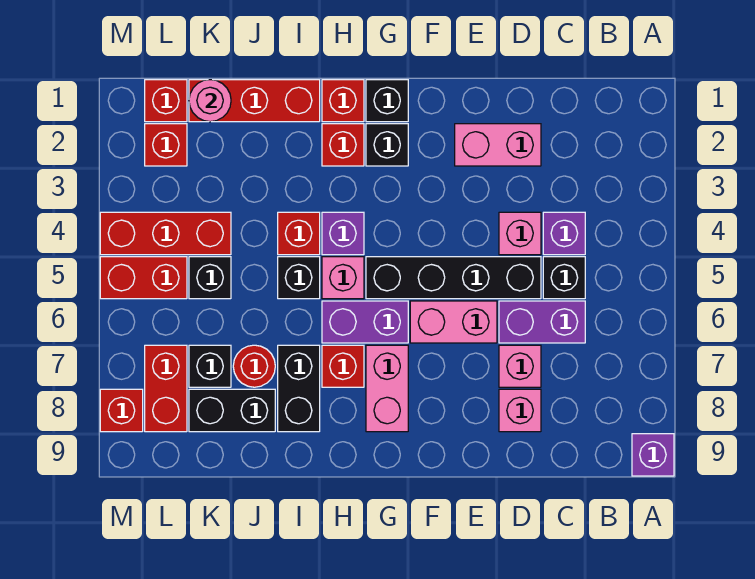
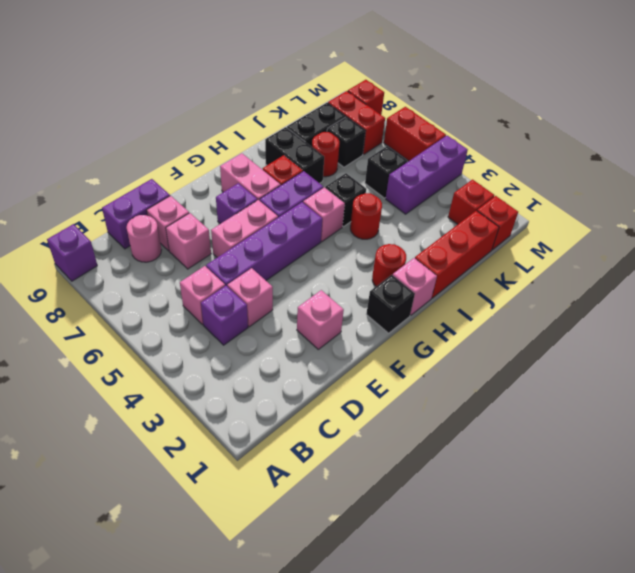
black 1x1 brick [543,257,585,299] -> pink 1x1 brick [180,266,225,324]
purple 1x2 brick [499,301,585,343] -> purple 1x2 brick moved to [102,179,170,249]
pink 1x2 brick [455,124,541,166] -> pink 1x1 brick [297,290,344,349]
black 1x4 brick [366,257,541,299] -> purple 1x4 brick [206,202,322,286]
black 1x1 brick [366,124,408,166] -> none
red 1x1 brick [322,80,364,122] -> pink 1x1 brick [393,258,437,315]
red 1x1 brick [322,124,364,166] -> red 1x1 round brick [372,244,406,286]
purple 1x1 brick [322,212,364,255] -> purple 1x1 brick moved to [216,183,257,224]
red 1x1 brick [278,212,320,255] -> red 1x1 round brick [350,193,382,239]
pink 1x1 round brick [189,80,231,122] -> pink 1x1 round brick moved to [127,215,161,262]
red 1x3 brick [100,212,231,255] -> purple 1x3 brick [386,135,468,214]
red 1x2 brick [100,257,187,299] -> red 1x2 brick turned to [384,107,446,161]

